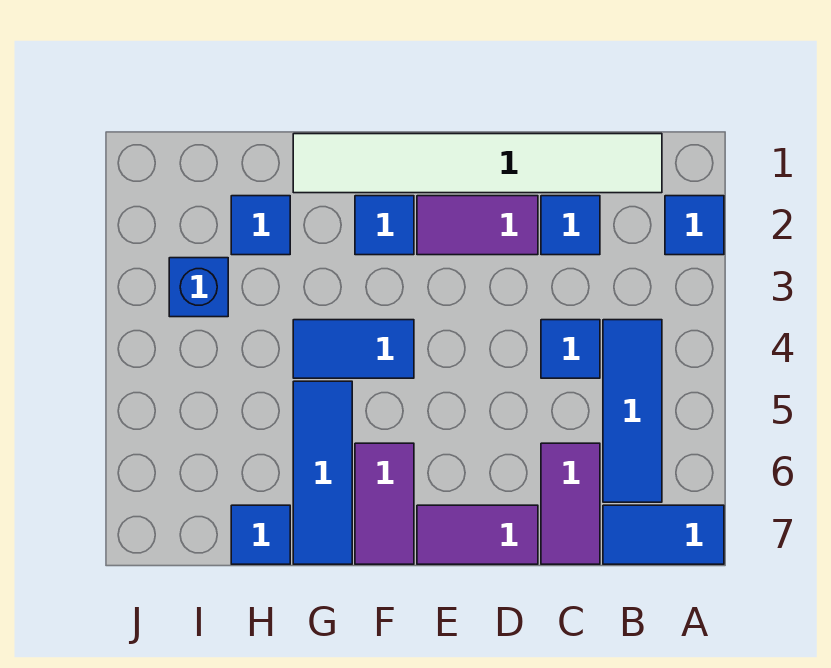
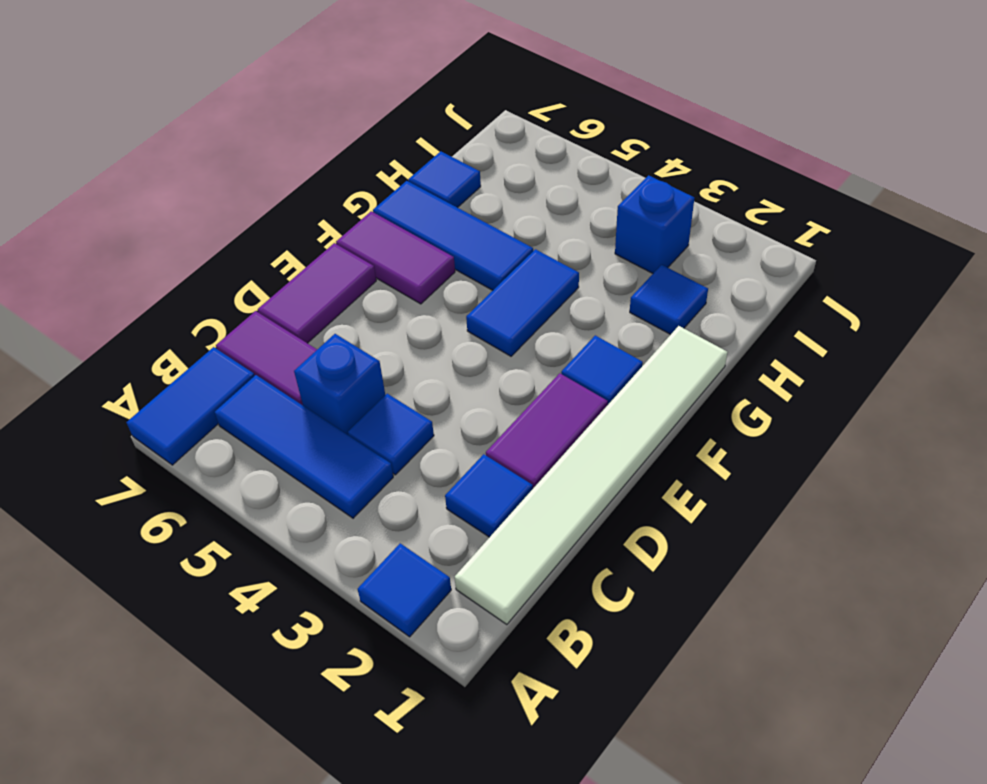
none -> blue 1x1 brick [294,334,385,435]

